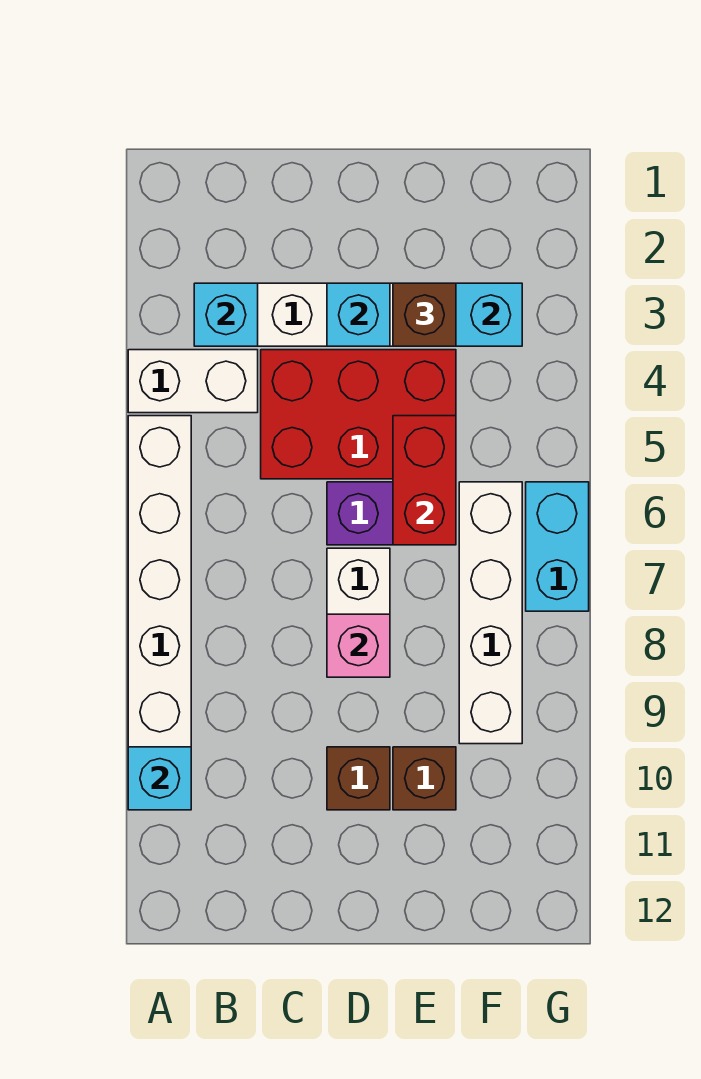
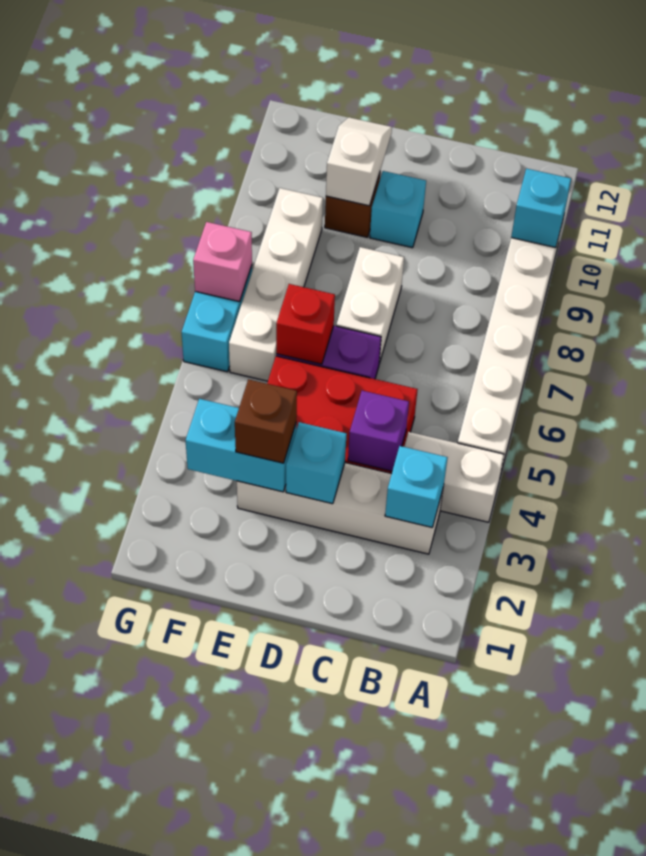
none -> purple 1x1 brick [348,391,409,471]
pink 1x1 brick [327,614,390,677] -> pink 1x1 brick moved to [193,222,252,302]
brown 1x1 brick [327,747,390,810] -> cyan 1x1 brick [370,171,426,248]
red 1x2 brick [393,416,456,545] -> red 1x1 brick [276,284,335,364]
none -> white 1x2 slope [326,117,392,206]

